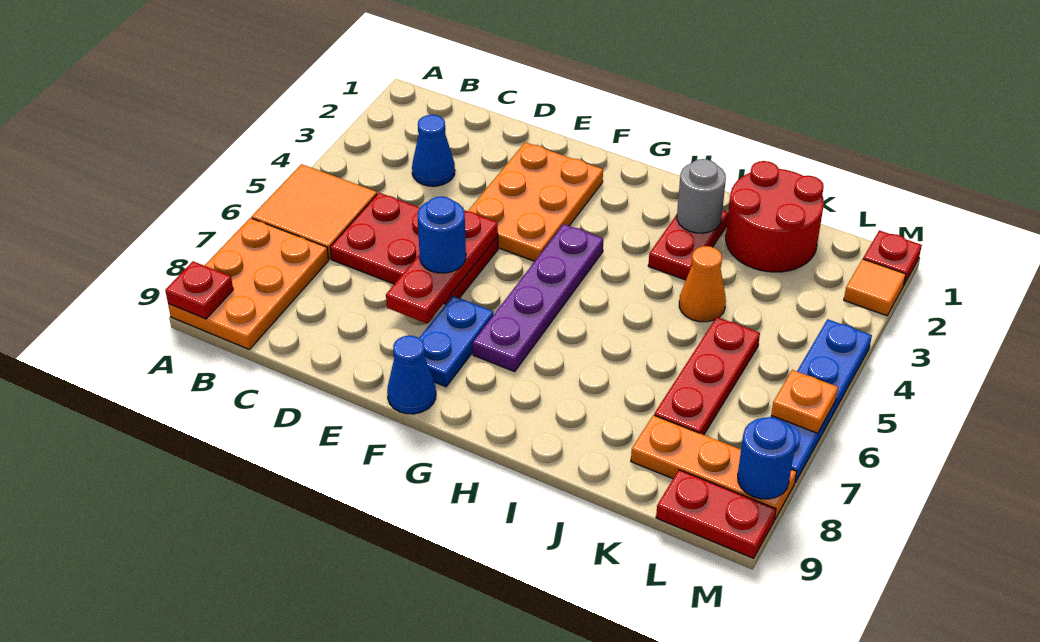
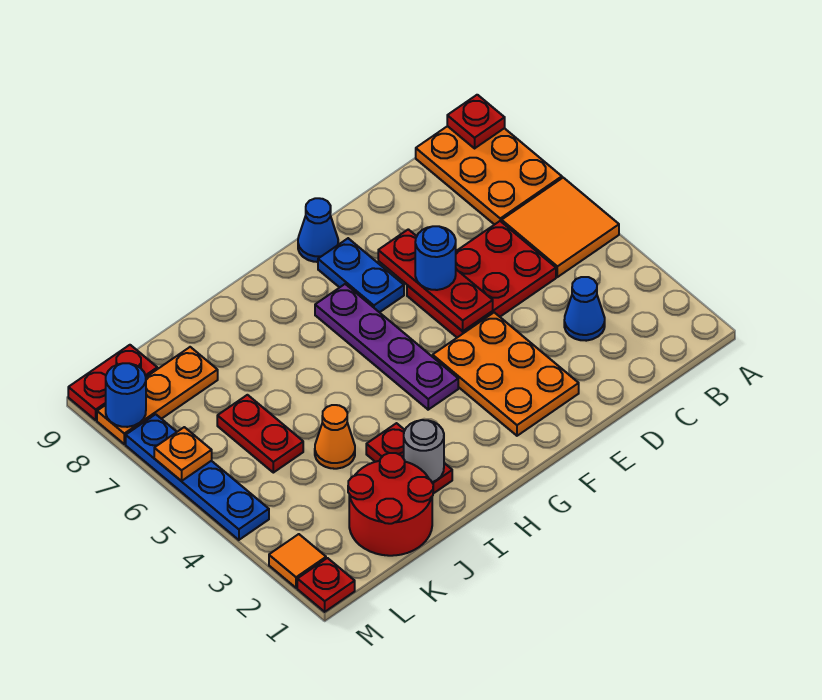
red 1x3 plate [654,317,760,435] -> red 1x2 plate [217,395,303,473]

